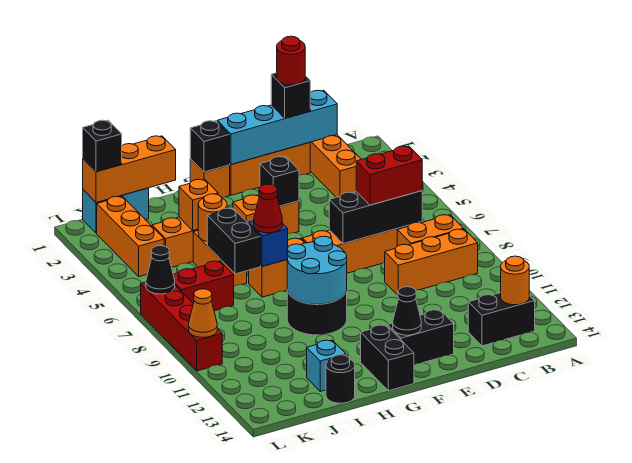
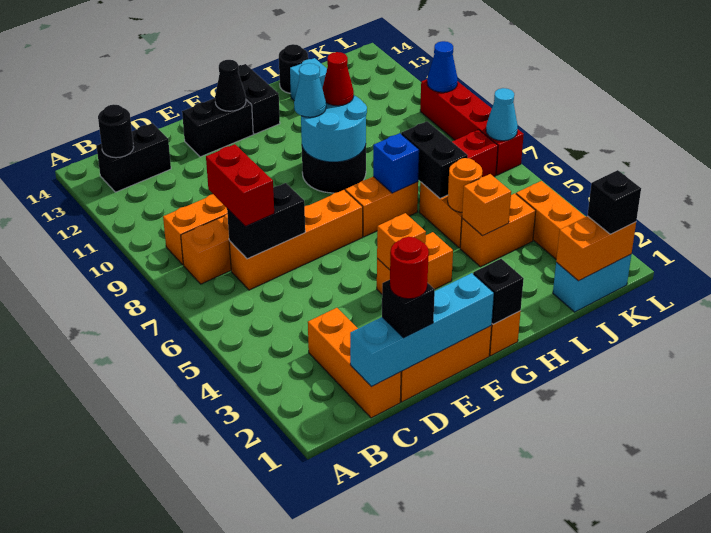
orange 1x1 round brick [501,256,529,305] -> black 1x1 round brick [98,104,134,158]
black 1x3 brick [329,191,422,244] -> black 1x2 brick [227,183,305,259]
red 1x2 brick [356,146,422,205] -> red 1x2 brick turned to [206,144,274,226]
black 1x1 brick [260,157,299,206] -> orange 1x1 brick [377,213,426,270]
none -> cyan 1x1 cone [294,63,326,117]
red 1x1 cone [254,184,282,233] -> red 1x1 cone moved to [322,52,354,106]
orange 1x3 brick [83,136,176,203] -> orange 1x2 brick [556,216,636,281]
black 1x1 cone [146,246,175,294] -> cyan 1x1 cone [486,88,518,141]
orange 1x1 cone [189,289,217,337] -> blue 1x1 cone [427,41,458,92]

